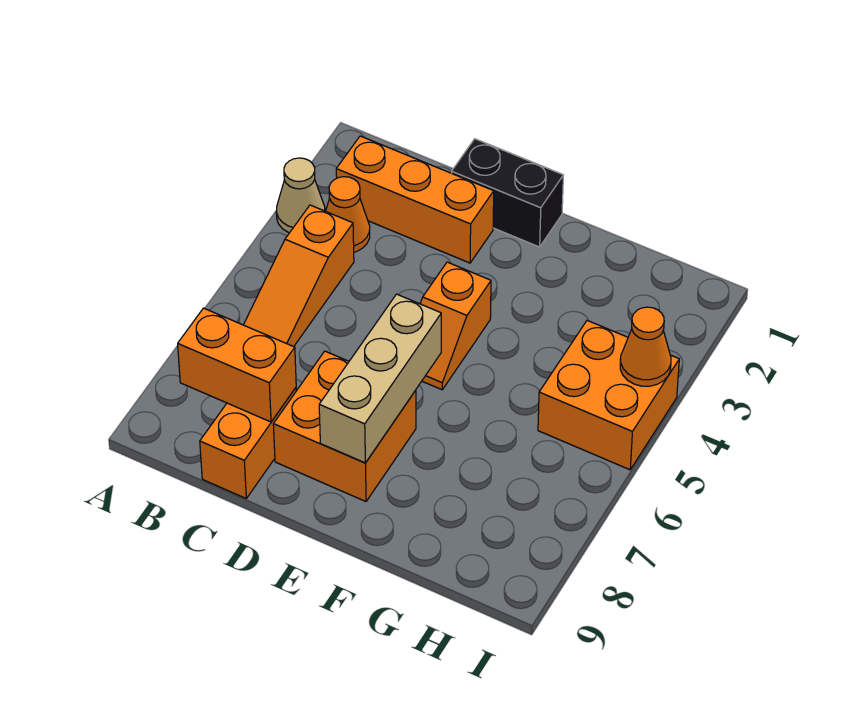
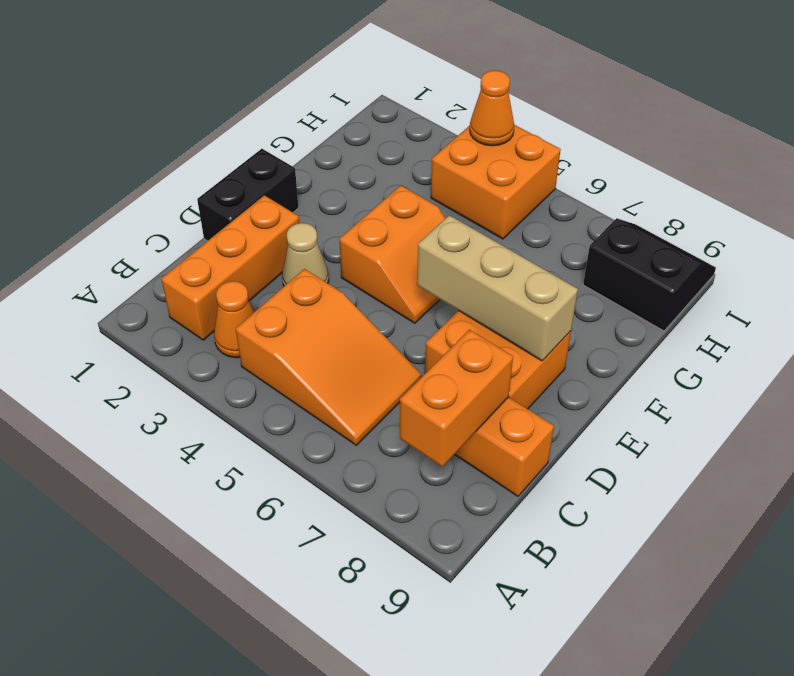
tan 1x1 cone [276,158,325,233] -> tan 1x1 cone moved to [282,223,329,286]
orange 1x3 slope [244,205,354,347] -> orange 2x3 slope [236,269,421,445]
orange 1x2 slope [420,262,491,390] -> orange 2x2 slope [339,185,446,323]
none -> black 2x2 slope [583,218,716,331]

